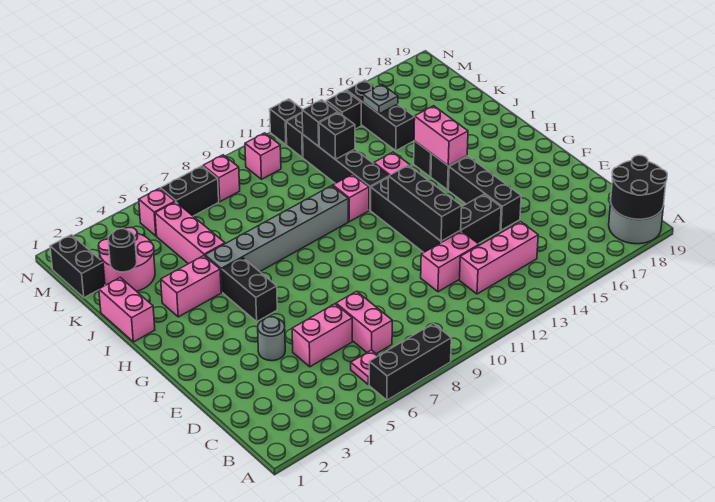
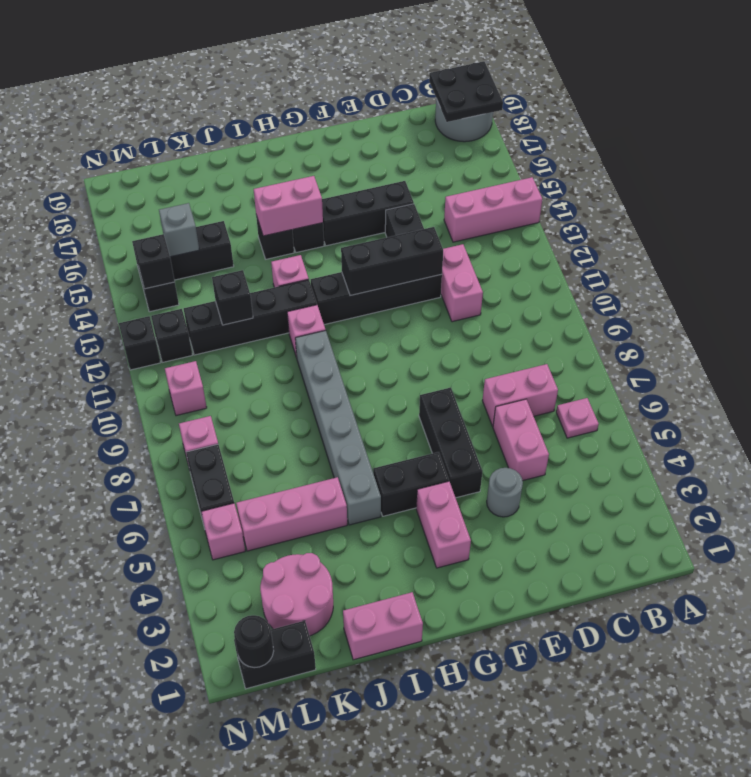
black 1x3 brick [369,323,451,400] -> black 1x3 brick moved to [419,388,483,498]
black 2x2 round brick [611,155,667,219] -> black 2x2 plate [429,61,503,122]
pink 1x3 brick [460,222,538,294] -> pink 1x3 brick turned to [444,177,542,242]
pink 1x2 brick [161,256,221,317] -> pink 1x2 brick moved to [416,481,471,568]
black 1x1 round brick [108,229,137,272] -> black 1x1 round brick moved to [234,615,274,668]
black 1x1 brick [302,100,338,146] -> black 1x1 brick moved to [133,234,175,289]
grey 1x1 plate [363,84,398,114] -> grey 1x1 brick [159,203,199,257]

